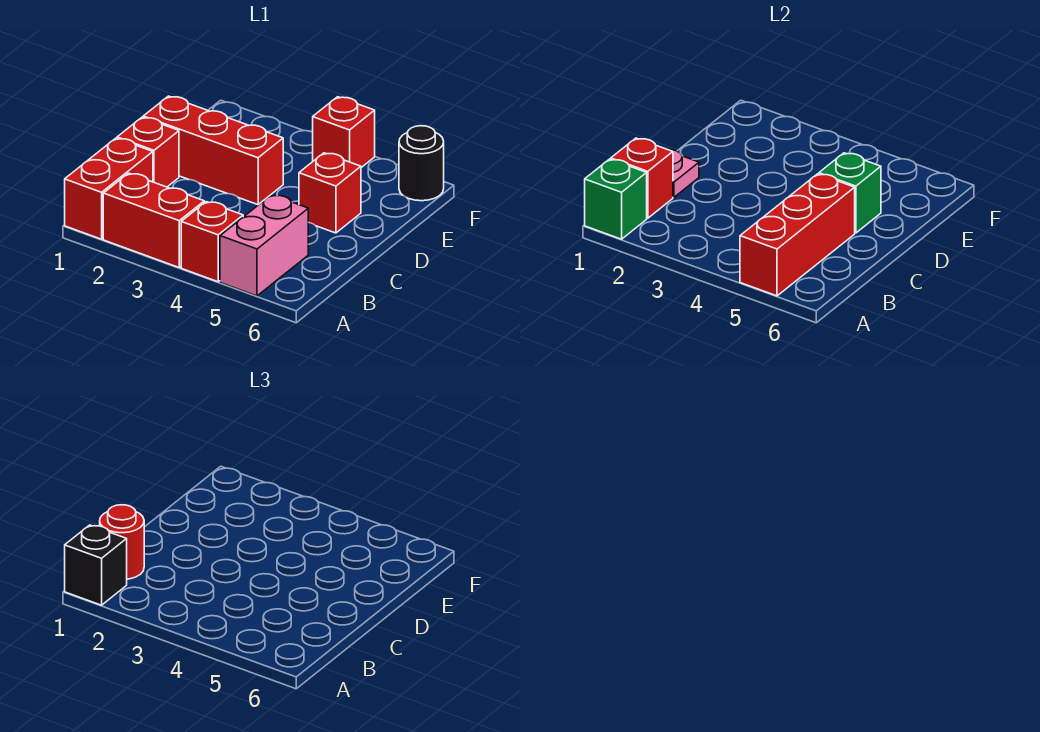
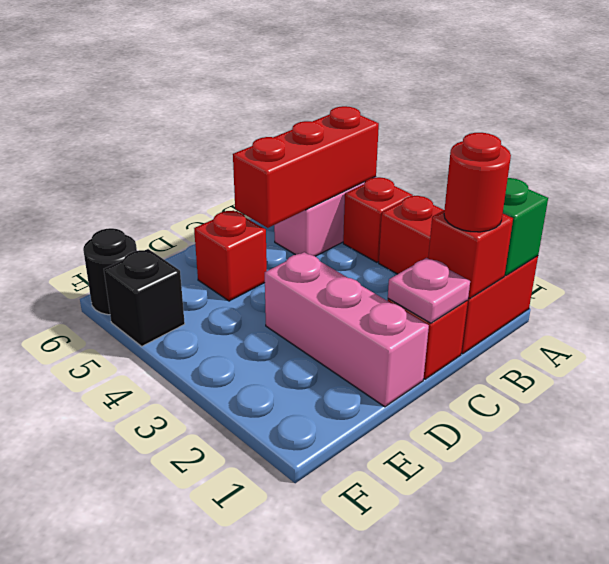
black 1x1 brick [65,525,127,605] -> black 1x1 brick moved to [104,249,185,346]
red 1x3 brick [143,96,283,205] -> pink 1x3 brick [265,252,429,407]
green 1x1 brick [819,153,881,233] -> none
red 1x1 brick [313,97,375,168] -> none

